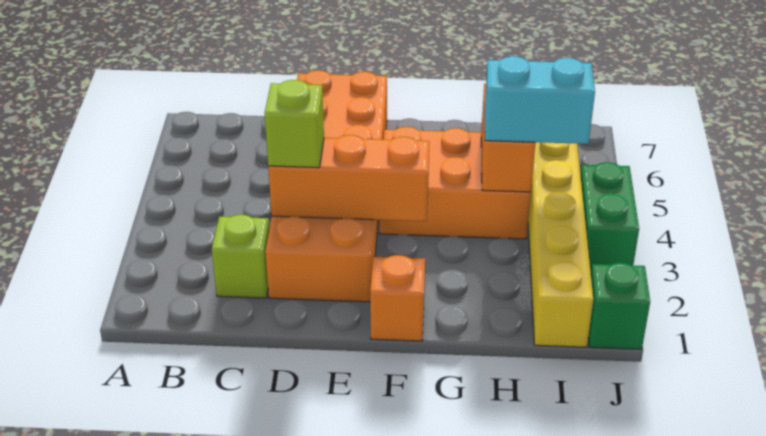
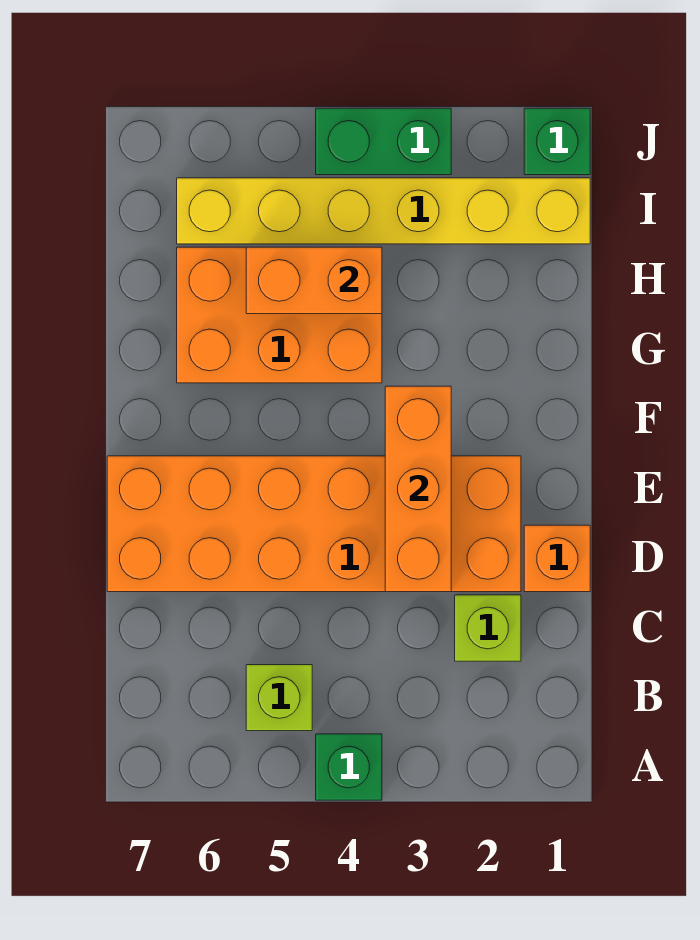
none -> green 1x1 brick [316,734,382,800]
lime 1x1 brick [265,80,324,168] -> lime 1x1 brick moved to [246,665,312,731]
orange 1x1 brick [370,255,425,341] -> orange 1x1 brick moved to [524,525,590,592]
orange 2x3 brick [380,127,531,239] -> orange 2x3 brick turned to [177,247,382,383]
cyan 1x2 brick [485,56,595,144] -> none

